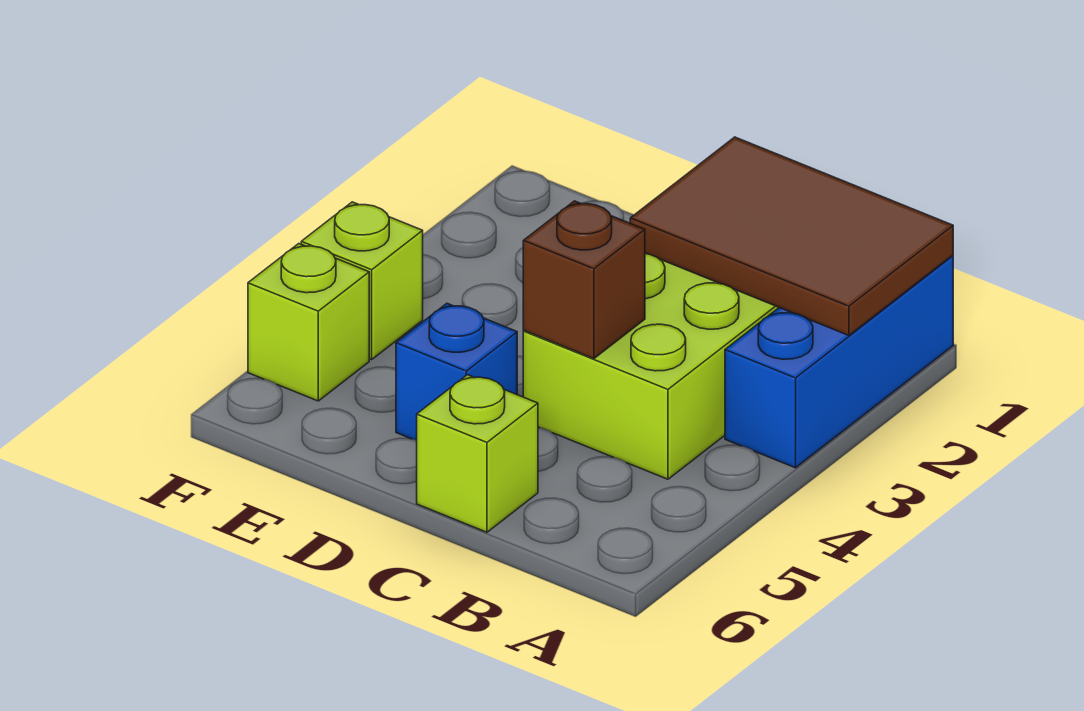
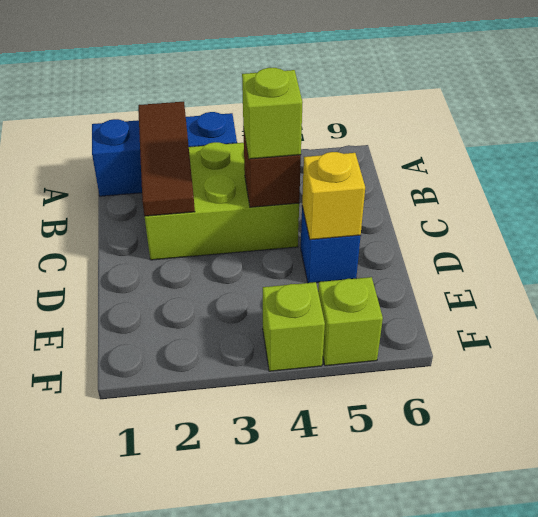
brown 2x3 tile [630,137,953,335] -> brown 1x3 tile [138,102,195,216]
lime 1x1 brick [417,375,538,532] -> lime 1x1 brick moved to [242,68,303,159]
none -> yellow 1x1 brick [302,152,365,240]

